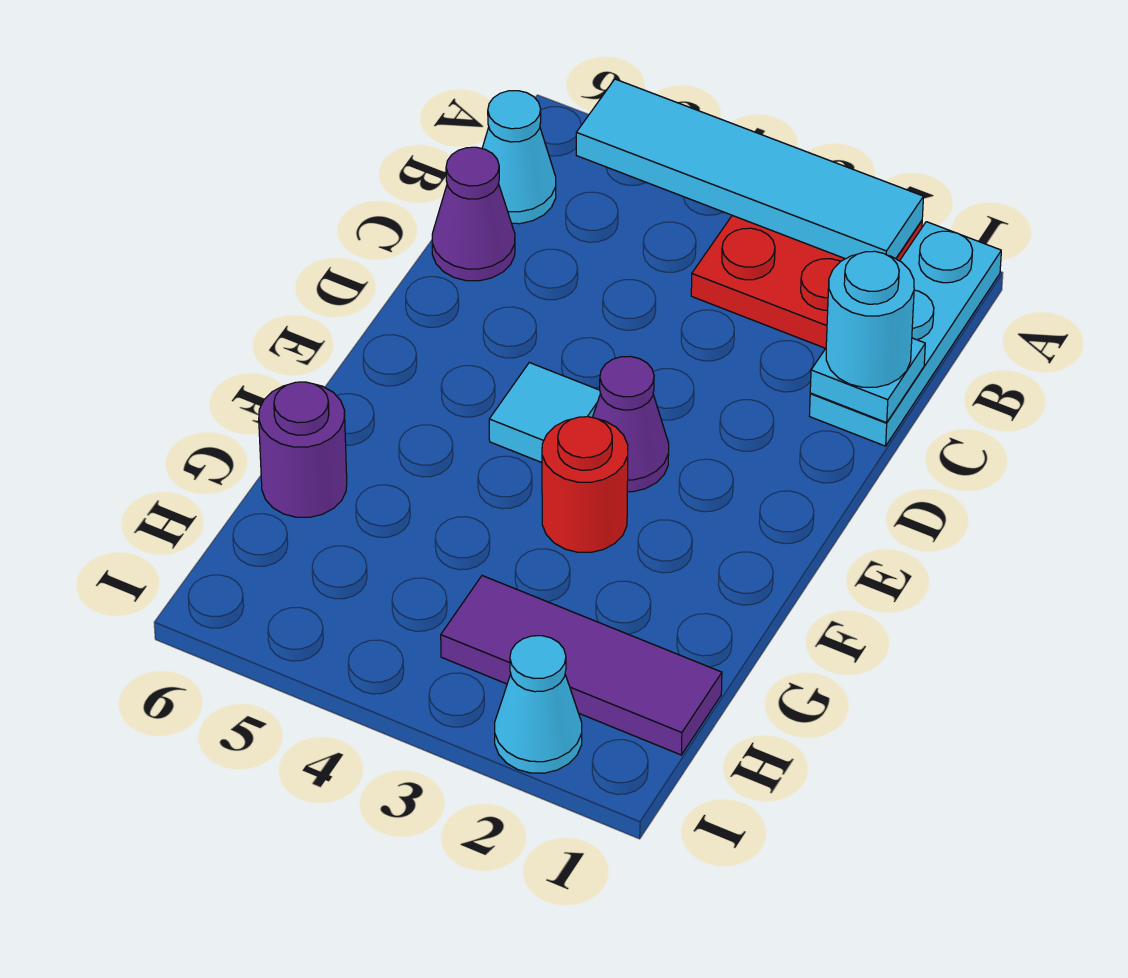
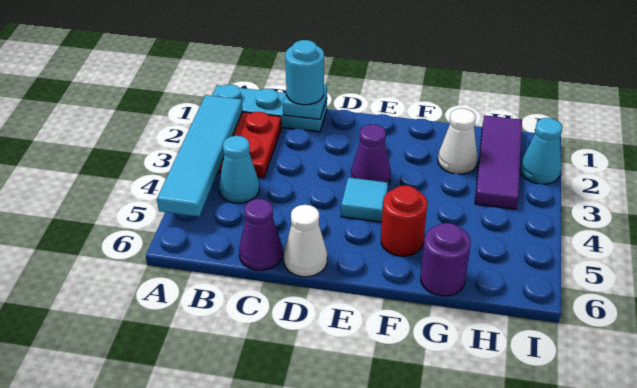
cyan 1x1 cone [482,91,556,224] -> cyan 1x1 cone moved to [219,136,259,203]
none -> white 1x1 cone [284,205,327,277]
red 1x1 round brick [542,417,628,552] -> red 1x1 round brick moved to [381,185,427,256]
none -> white 1x1 cone [438,108,478,174]

